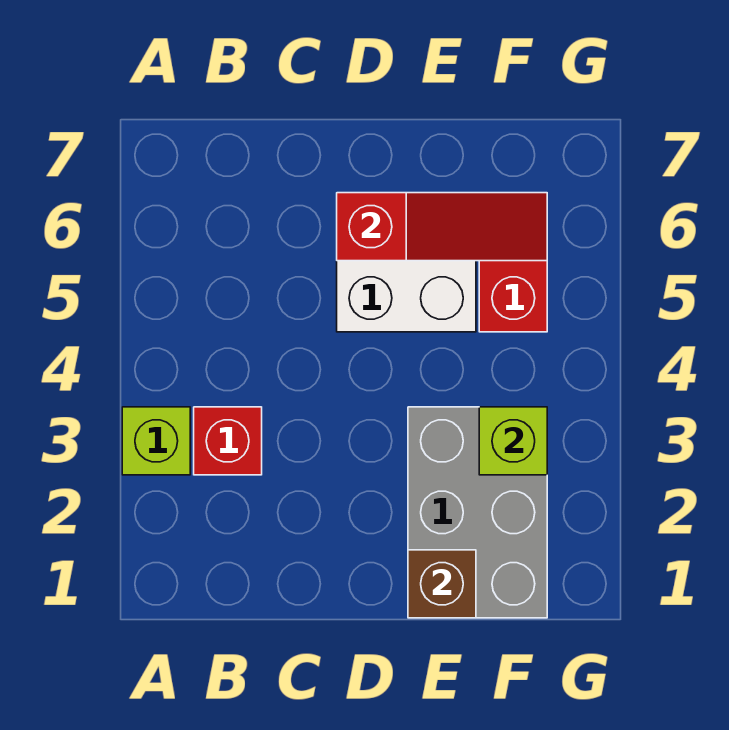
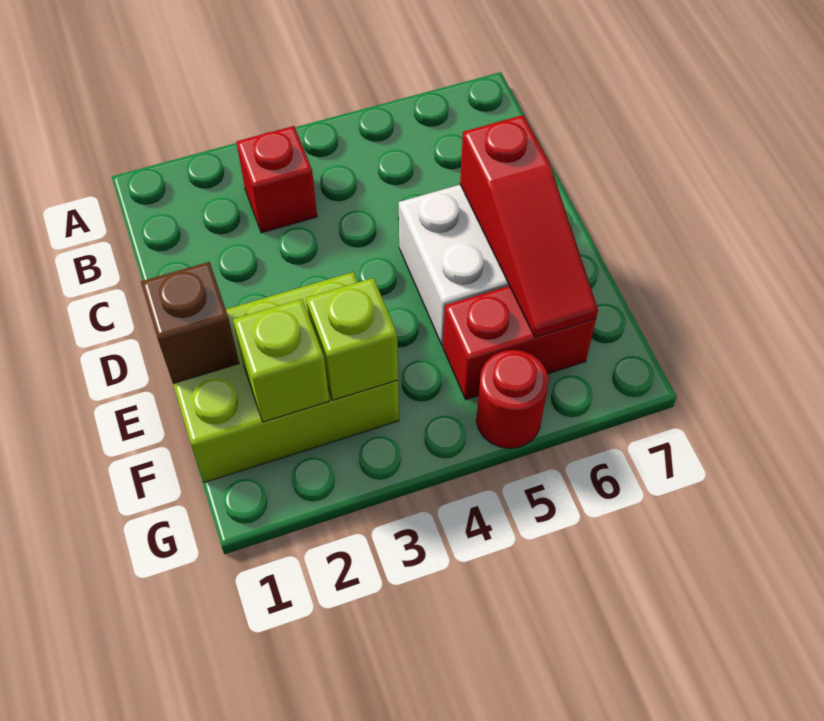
lime 1x1 brick [122,407,190,475] -> lime 1x1 brick moved to [233,299,329,422]
grey 2x3 brick [408,407,547,618] -> lime 2x3 brick [173,272,399,483]
none -> red 1x1 round brick [476,350,549,448]

